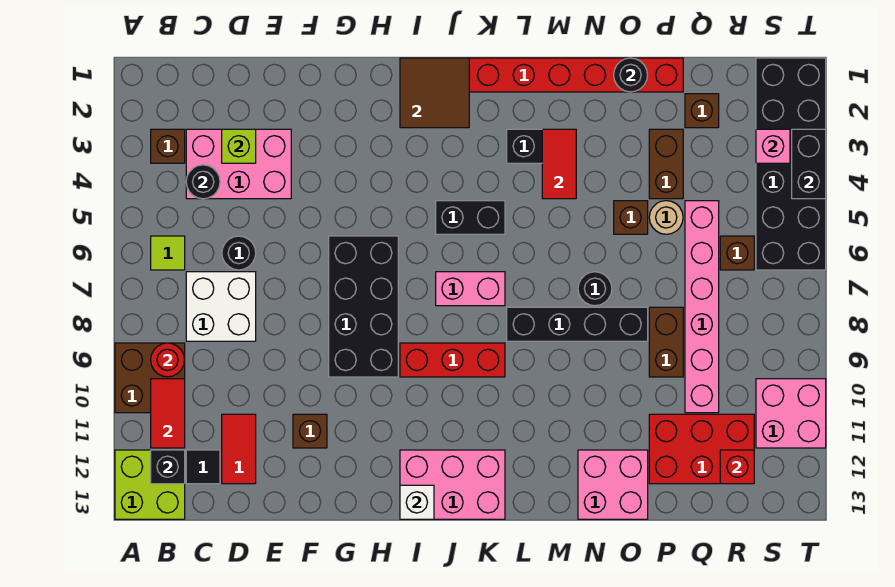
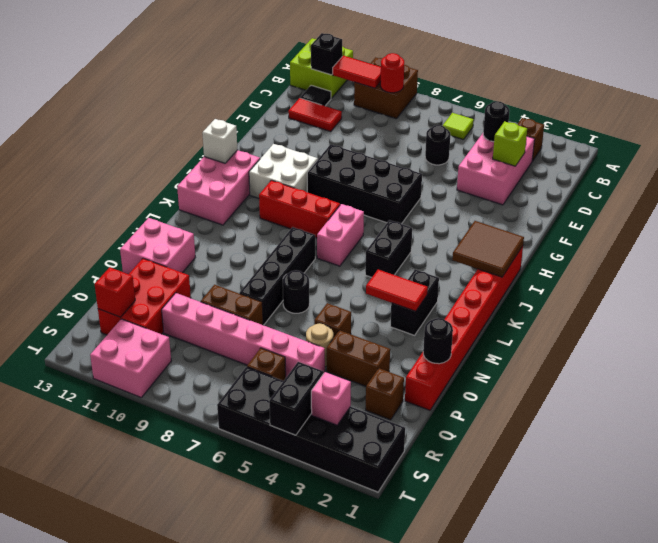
white 2x2 brick [186,272,256,341] -> white 2x2 brick moved to [249,144,318,198]
brown 1x1 brick [293,414,327,448] -> none
red 1x3 brick [400,343,505,377] -> red 1x3 brick turned to [259,180,340,238]
black 1x2 brick [792,129,826,199] -> black 1x2 brick turned to [269,362,324,435]

